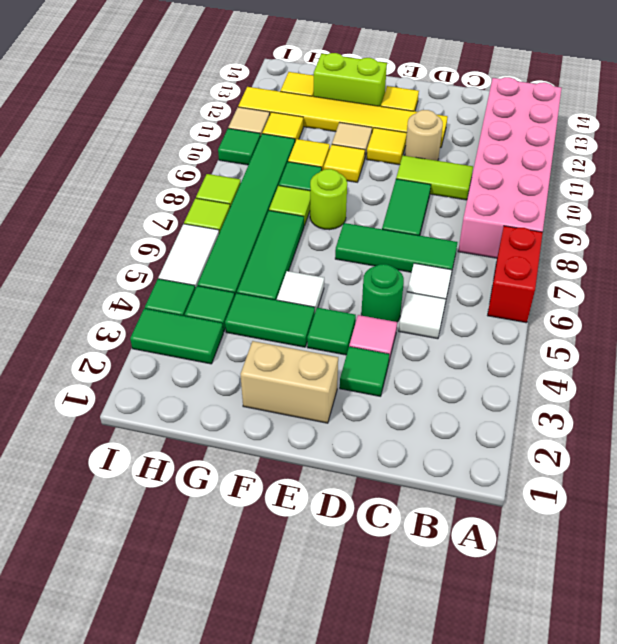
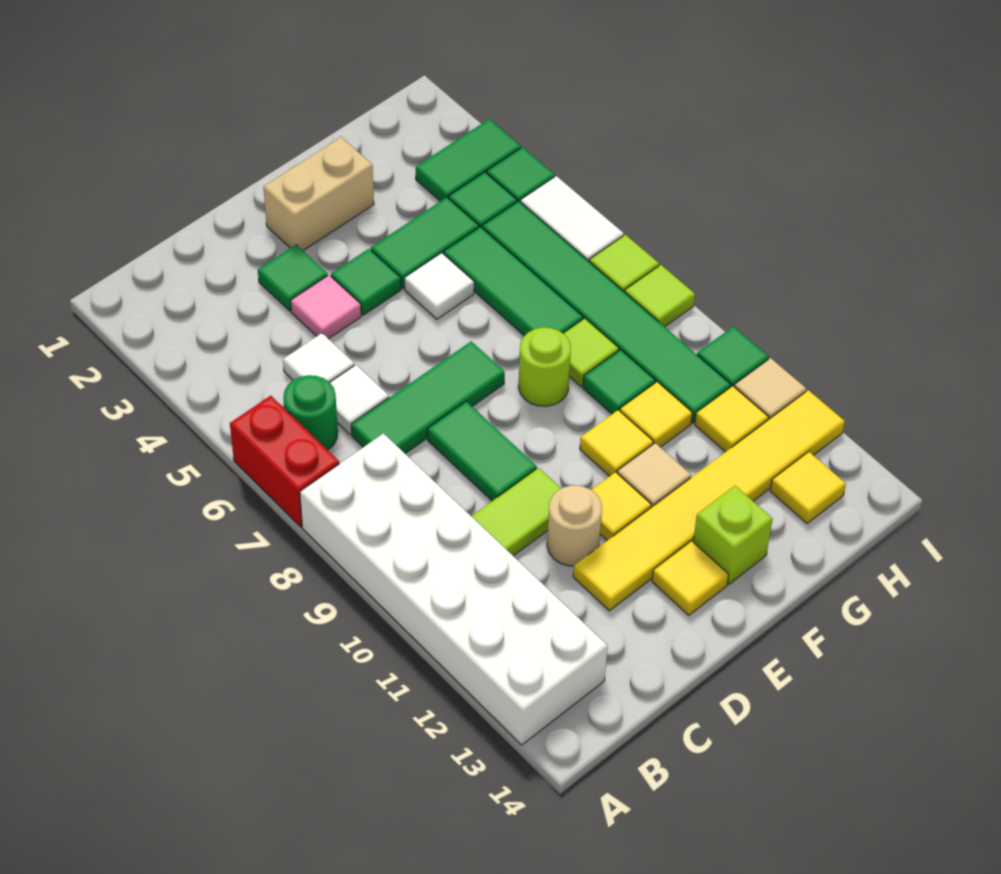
pink 2x6 brick [458,77,562,258] -> white 2x6 brick [300,433,608,745]
green 1x1 round brick [361,264,404,322] -> green 1x1 round brick moved to [283,375,338,450]
lime 1x2 brick [314,53,387,106] -> lime 1x1 brick [693,486,773,584]

